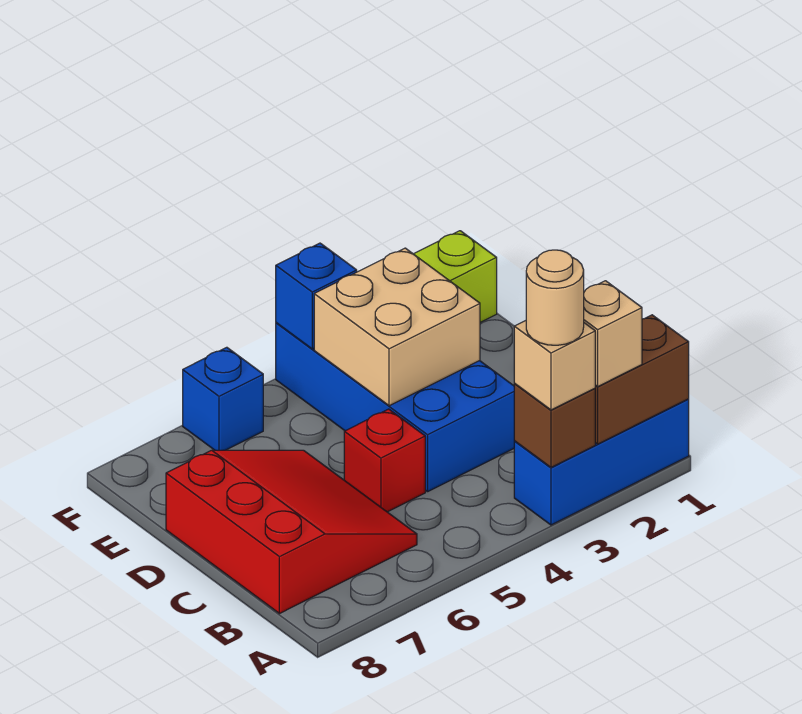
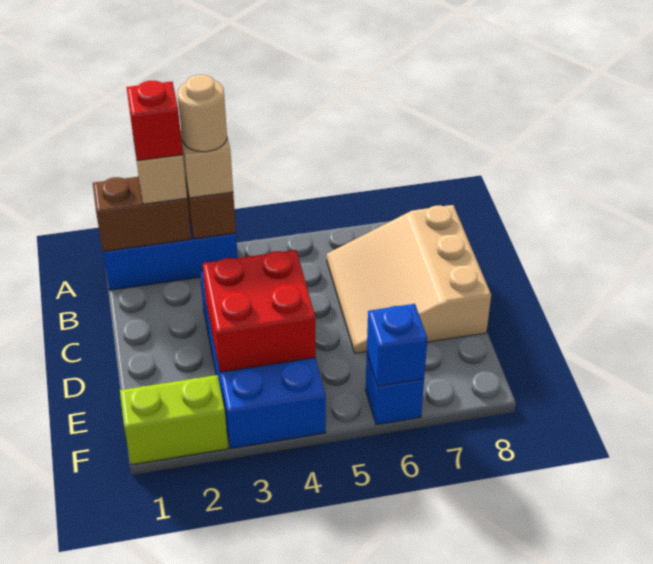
red 3x3 slope [166,450,417,614] -> tan 3x3 slope [327,205,491,353]
red 1x1 brick [344,409,425,512] -> red 1x1 brick moved to [126,81,183,161]
tan 2x2 brick [314,248,480,406] -> red 2x2 brick [202,250,316,372]
blue 1x1 brick [276,243,357,349] -> blue 1x1 brick moved to [367,304,427,386]

